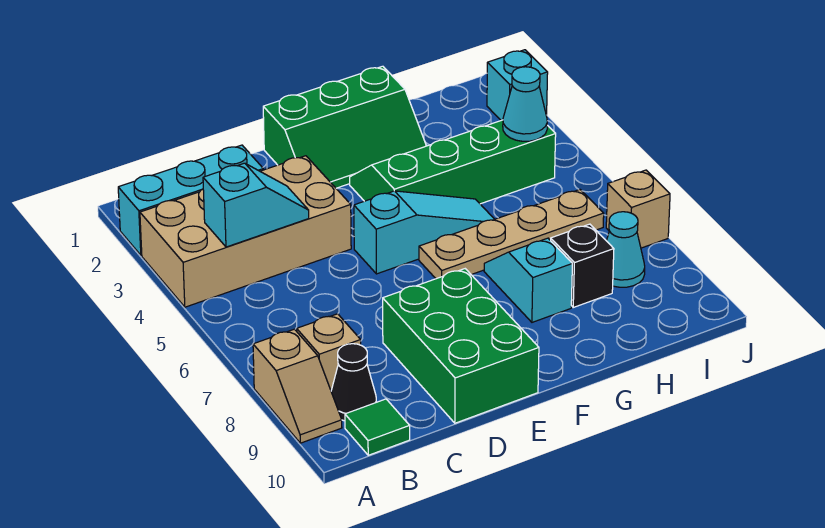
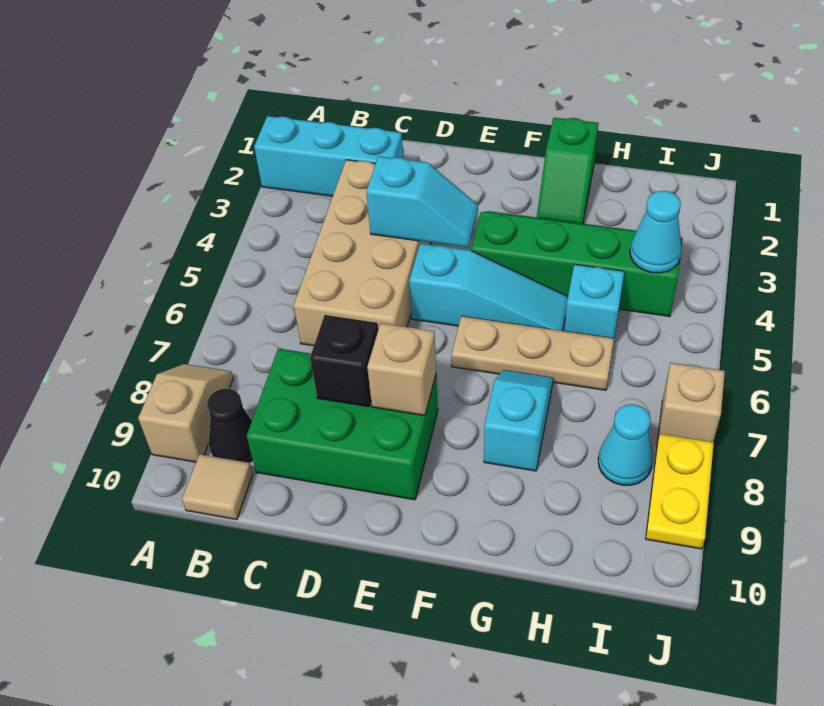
tan 2x4 brick [140,156,351,307] -> tan 2x4 brick turned to [294,160,431,346]
tan 1x2 slope [253,329,342,443] -> tan 1x2 slope turned to [138,364,233,462]
cyan 1x2 slope [203,163,309,247] -> cyan 1x2 slope moved to [366,156,478,247]
tan 1x1 brick [297,314,361,390] -> tan 1x1 brick moved to [367,323,436,416]
green 1x1 tile [345,399,410,455] -> tan 1x1 tile [182,454,253,520]
green 2x3 brick [383,269,539,423] -> green 2x3 brick turned to [247,349,438,500]
green 2x3 slope [263,66,426,188] -> green 1x2 slope [537,118,598,223]
tan 1x4 plate [419,190,604,279] -> tan 1x3 plate [451,316,614,390]
black 1x1 brick [551,224,614,307] -> black 1x1 brick moved to [310,315,378,407]
cyan 1x1 brick [487,50,548,120] -> cyan 1x1 brick moved to [564,264,624,338]
none -> yellow 1x2 plate [646,434,714,549]

